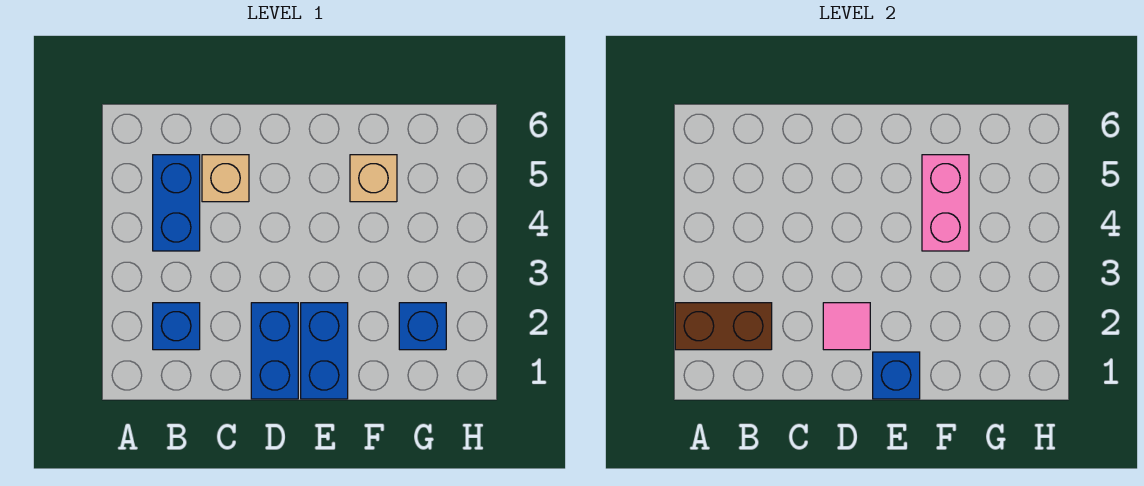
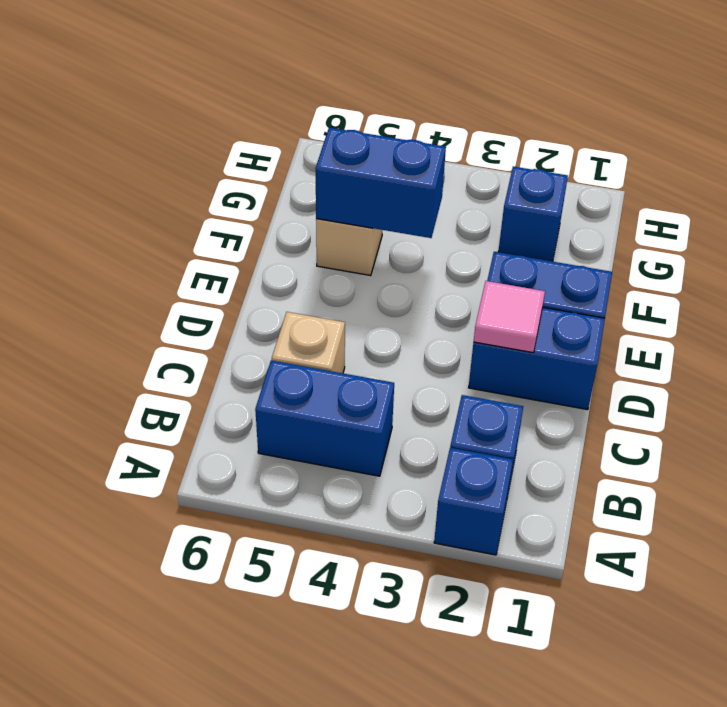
brown 1x2 brick [675,303,772,350] -> none
blue 1x1 brick [873,352,920,399] -> blue 1x1 brick moved to [434,448,513,555]
pink 1x2 brick [922,155,969,251] -> blue 1x2 brick [315,128,446,238]

